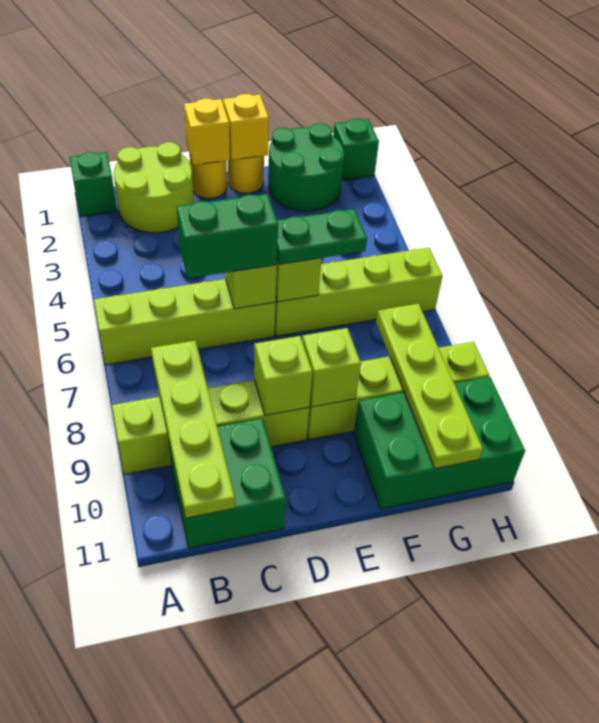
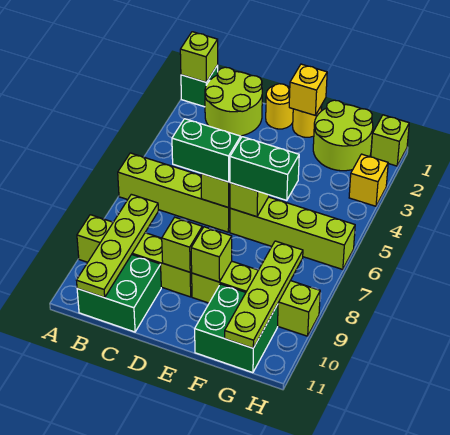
none -> lime 1x1 brick [180,32,218,82]
yellow 1x1 brick [184,99,230,165] -> yellow 1x1 brick moved to [349,154,388,206]
green 1x2 plate [277,209,367,264] -> green 1x2 brick [230,137,299,200]
green 2x2 round brick [268,123,344,211] -> lime 2x2 round brick [313,100,373,171]
green 2x3 brick [354,377,525,509] -> green 2x2 brick [195,284,278,373]
green 1x1 brick [333,119,379,180] -> lime 1x1 brick [371,115,409,166]

